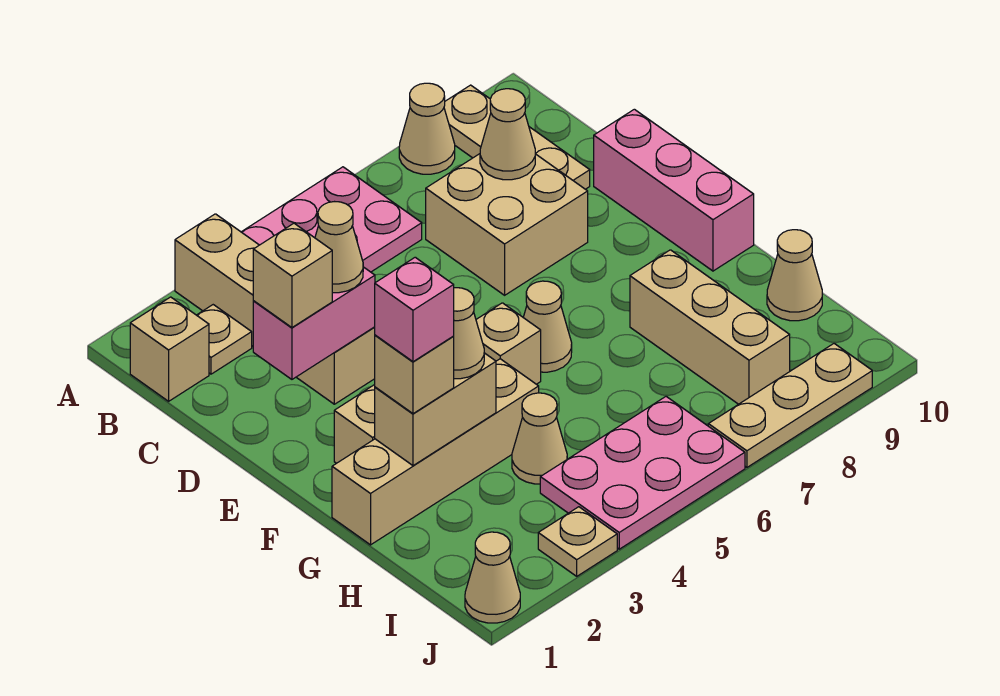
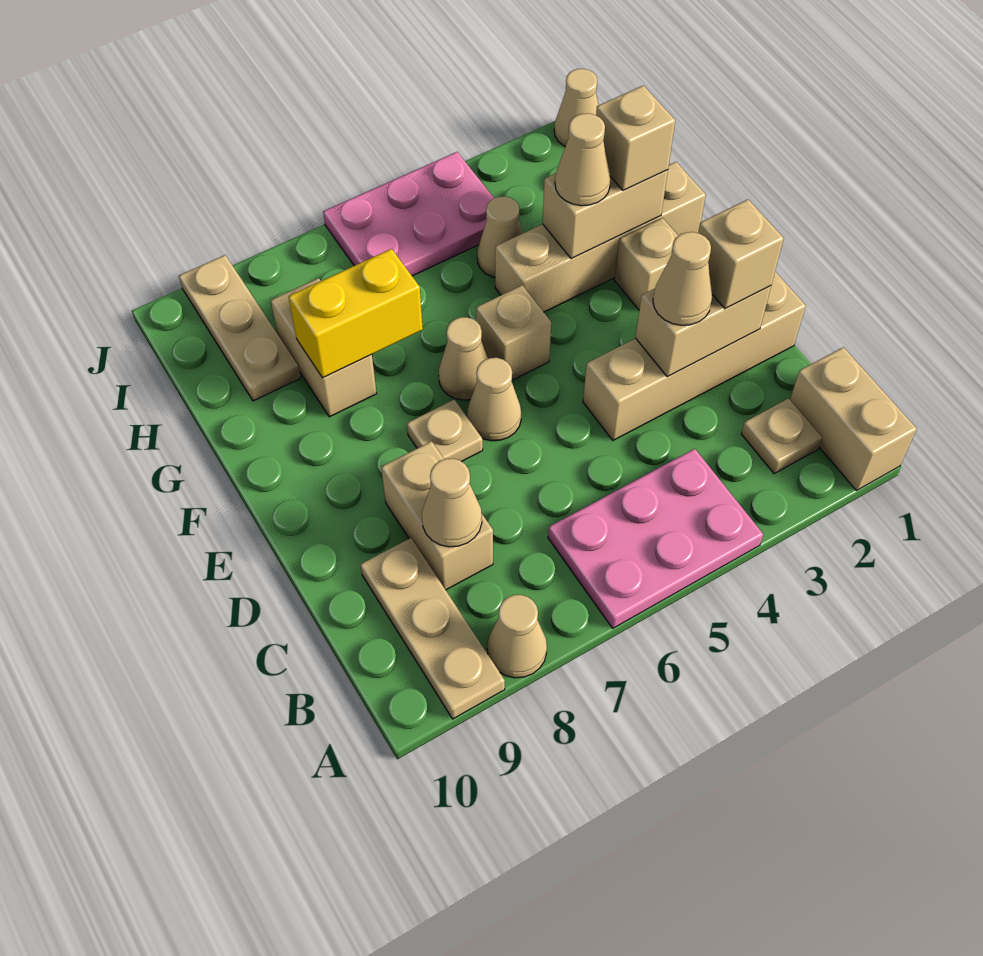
tan 1x4 brick [175,214,375,404] -> tan 1x4 brick turned to [583,272,806,440]
tan 1x1 brick [130,297,209,401] -> tan 1x2 brick [790,347,917,491]
tan 2x2 brick [426,154,588,295] -> tan 1x2 brick [381,441,493,590]
pink 1x2 brick [253,267,375,379] -> tan 1x2 brick [636,286,771,377]
pink 1x3 brick [594,109,754,271] -> none
pink 1x1 brick [375,257,454,362] -> none
none -> yellow 1x2 brick [289,249,423,378]
tan 1x3 brick [630,250,790,404] -> tan 1x2 brick [271,278,377,417]
tan 1x1 cone [767,230,822,321] -> tan 1x1 cone moved to [467,358,521,441]
tan 1x1 plate [538,507,617,576] -> tan 1x1 plate moved to [407,400,483,462]
tan 1x3 plate [708,344,872,467] -> tan 1x3 plate turned to [179,255,301,401]

